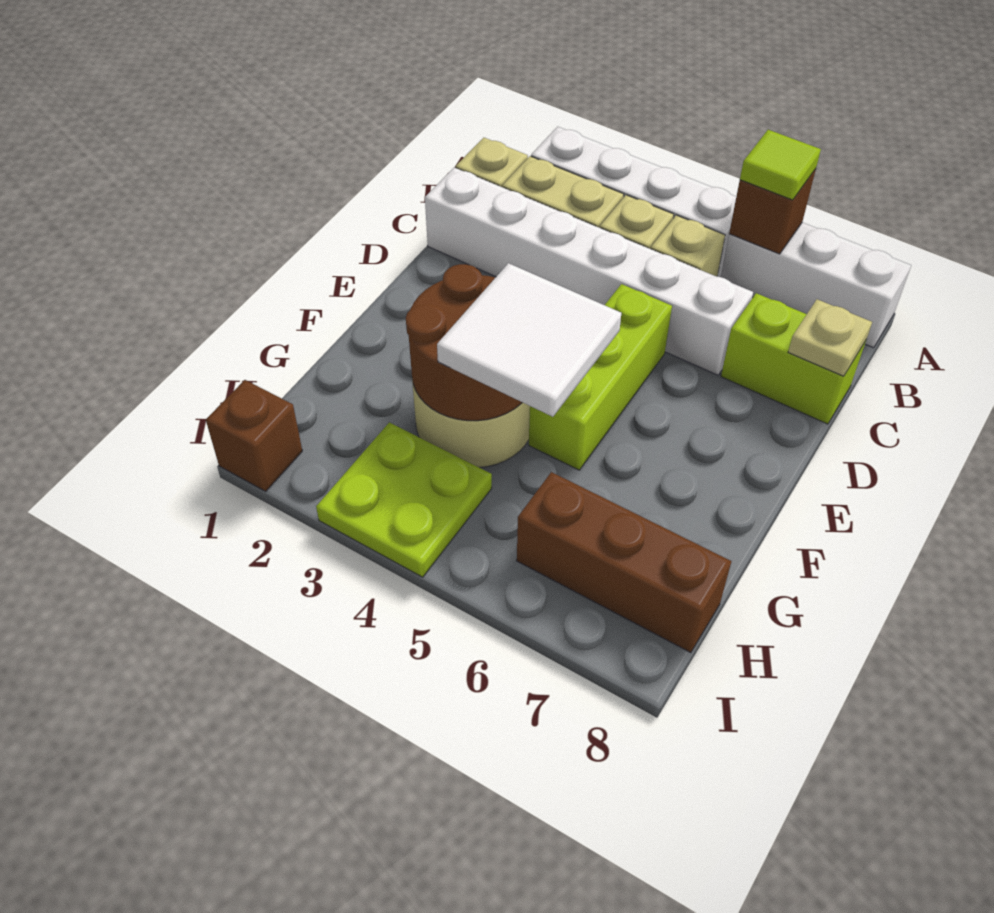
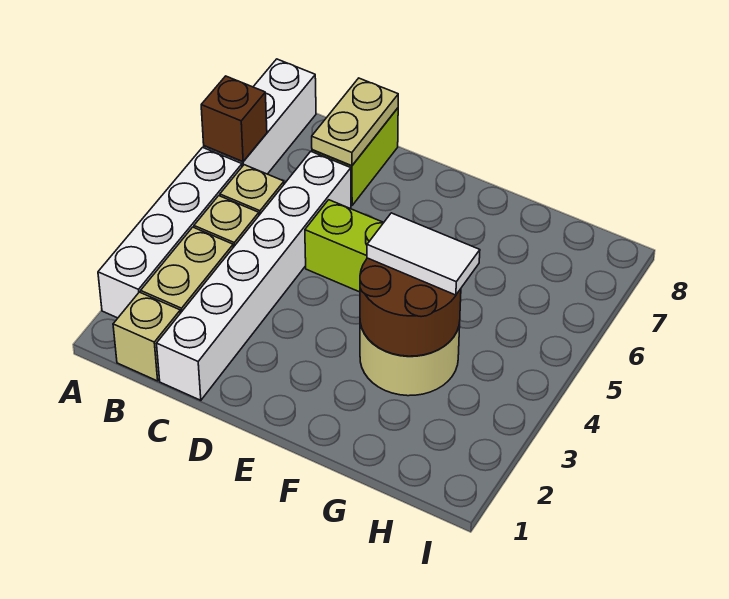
lime 1x1 tile [740,130,821,200] -> none
tan 1x1 plate [788,299,872,376] -> tan 1x2 plate [312,78,398,166]
white 2x2 tile [437,263,621,417] -> white 1x2 tile [367,213,480,295]
lime 2x2 plate [316,422,492,577] -> none
brown 1x3 brick [517,472,731,653] -> none
brown 1x1 brick [206,380,302,491] -> none

